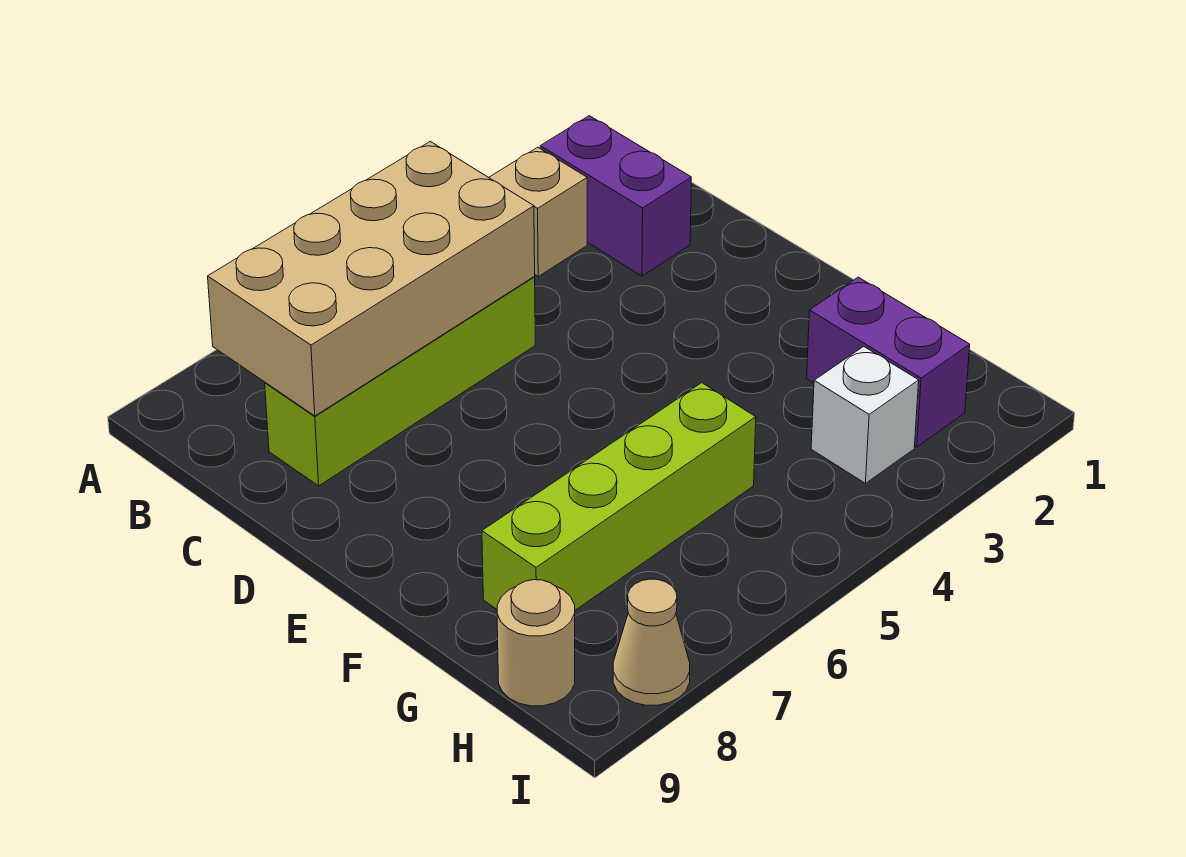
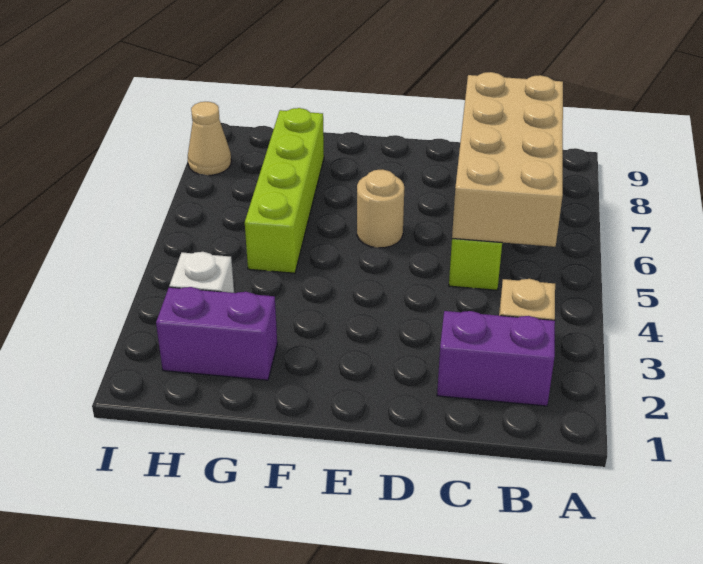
tan 1x1 round brick [497,580,575,706] -> tan 1x1 round brick moved to [357,169,404,248]

